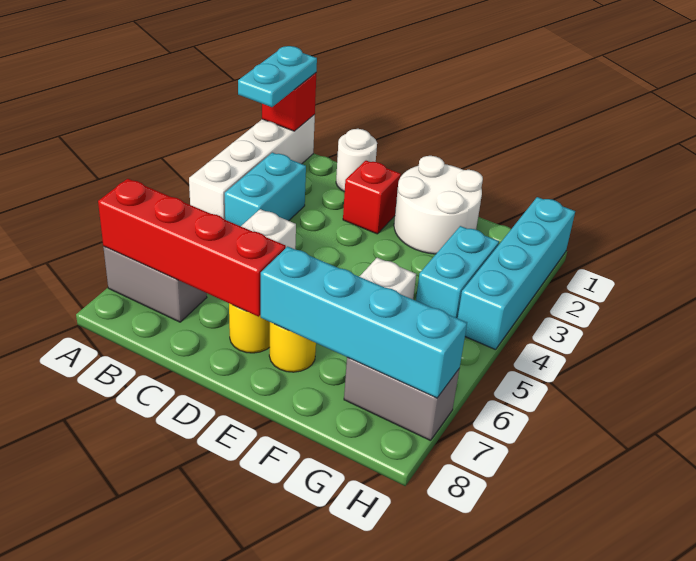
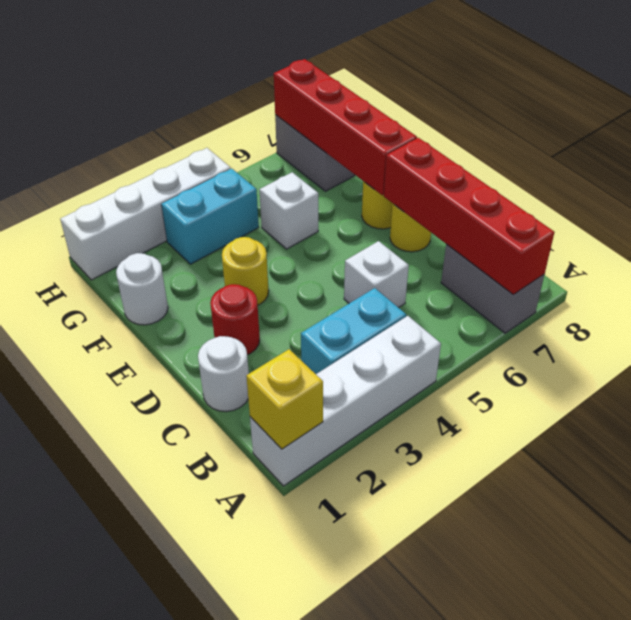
red 1x1 brick [262,73,316,131] -> yellow 1x1 brick [246,349,323,449]
cyan 1x2 plate [238,46,317,107] -> none
red 1x1 brick [343,161,401,234] -> red 1x1 round brick [210,284,260,355]
white 2x2 round brick [394,156,483,254] -> white 1x1 round brick [116,253,168,325]
none -> yellow 1x1 round brick [222,237,269,305]
cyan 1x4 brick [261,246,467,398] -> red 1x4 brick [274,59,417,195]
cyan 1x4 brick [458,197,575,350] -> white 1x4 brick [60,148,231,280]

